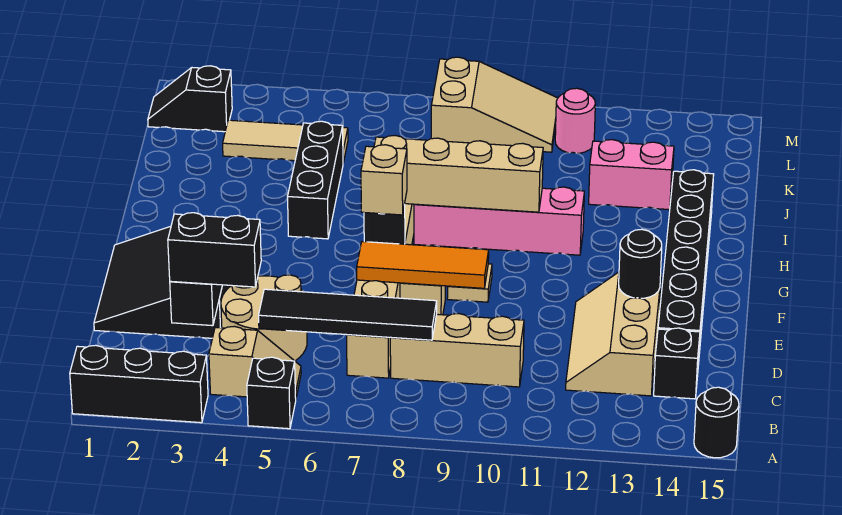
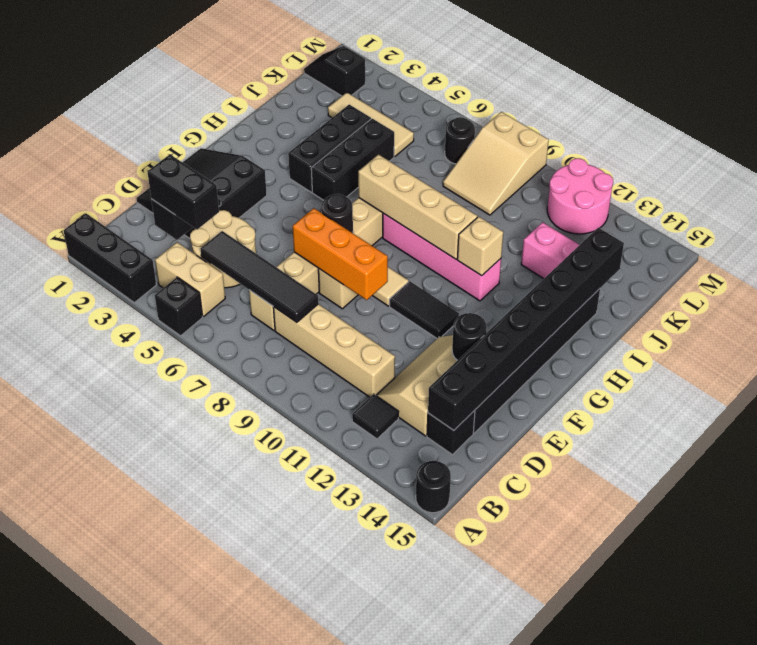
tan 1x2 slope [209,326,301,398] -> tan 1x2 brick [155,242,225,316]
none -> black 1x1 tile [352,394,398,439]
tan 1x3 brick [390,314,524,387] -> tan 1x4 brick [273,304,395,397]
none -> black 1x8 brick [428,228,624,431]
orange 1x3 tile [357,242,489,288] -> orange 1x3 brick [293,208,388,300]
tan 1x1 brick [361,145,407,215] -> tan 1x1 brick moved to [457,217,503,276]
none -> black 1x2 tile [390,281,459,338]
none -> black 1x3 brick [288,104,371,192]
none -> black 1x1 round brick [445,117,475,164]
tan 2x3 slope [431,57,558,152] -> tan 2x3 slope turned to [443,112,549,215]
pink 1x1 round brick [555,88,595,153] -> pink 2x2 round brick [547,158,613,234]

